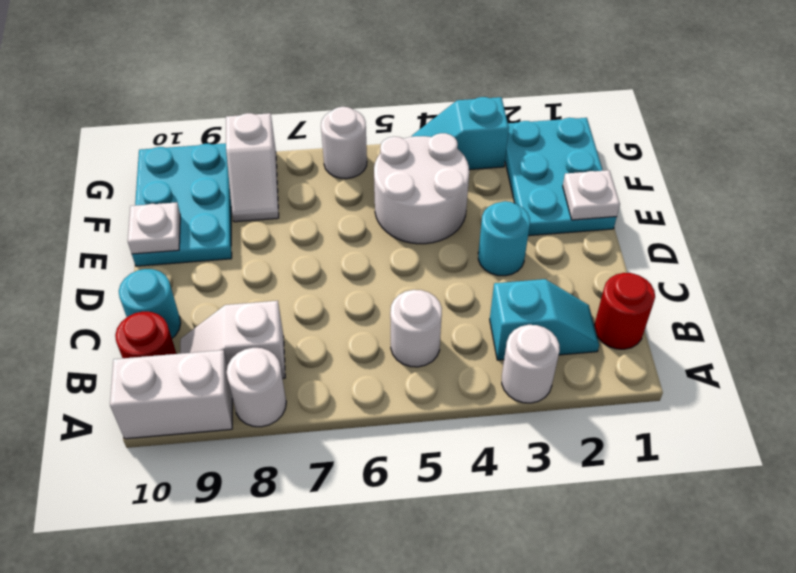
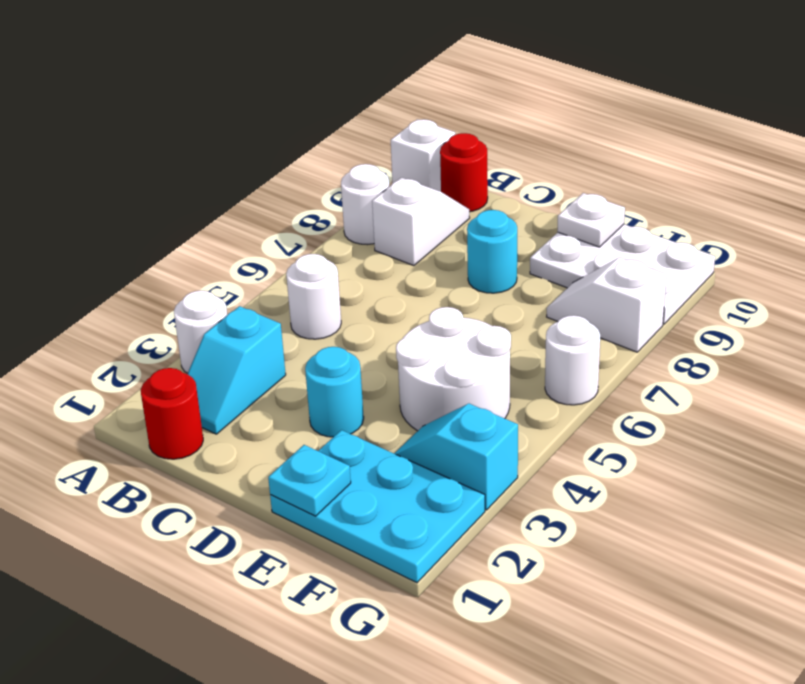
white 1x2 brick [110,350,232,439] -> white 1x1 brick [391,119,455,192]
cyan 1x1 round brick [119,269,181,338] -> cyan 1x1 round brick moved to [467,210,517,293]
white 1x1 plate [563,170,620,220] -> cyan 1x1 plate [268,445,351,516]
cyan 2x3 plate [132,143,232,266] -> white 2x3 plate [530,224,715,324]
cyan 1x2 slope [412,97,509,170] -> cyan 1x2 slope turned to [394,404,518,510]

